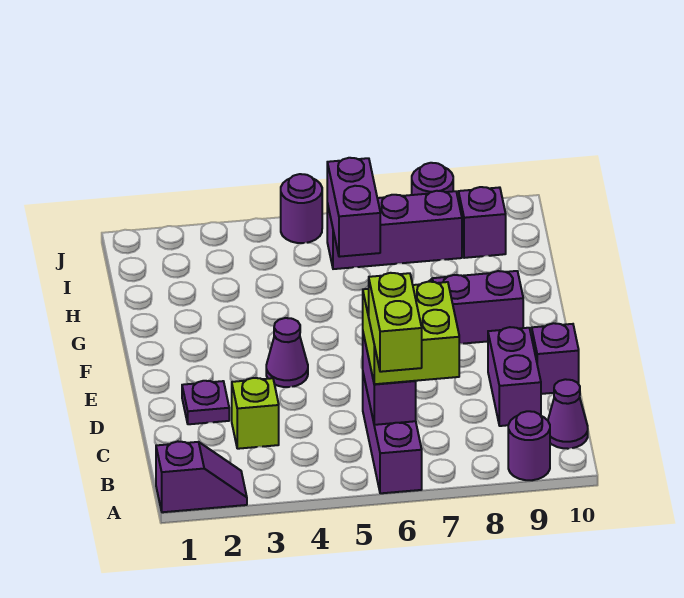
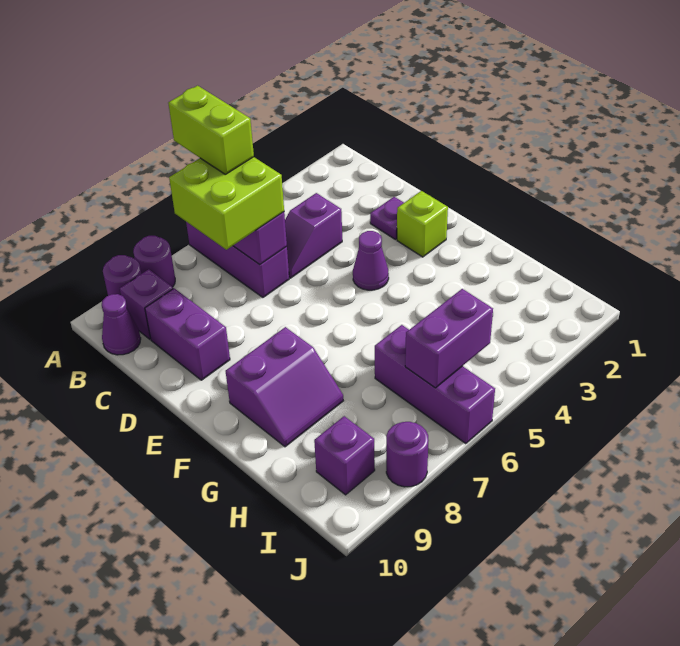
purple 1x2 slope [156,442,247,512] -> purple 1x2 slope moved to [285,193,342,278]
lime 1x1 brick [232,378,279,449] -> lime 1x1 brick moved to [397,191,448,257]
purple 1x1 brick [532,323,579,394] -> purple 1x1 brick moved to [120,269,173,339]
purple 1x2 brick [327,158,380,257] -> purple 1x2 brick turned to [405,289,493,388]
purple 1x3 brick [327,191,462,269] -> purple 1x3 brick turned to [375,325,495,444]
purple 1x1 round brick [281,174,322,243] -> purple 1x1 round brick moved to [133,236,175,287]

